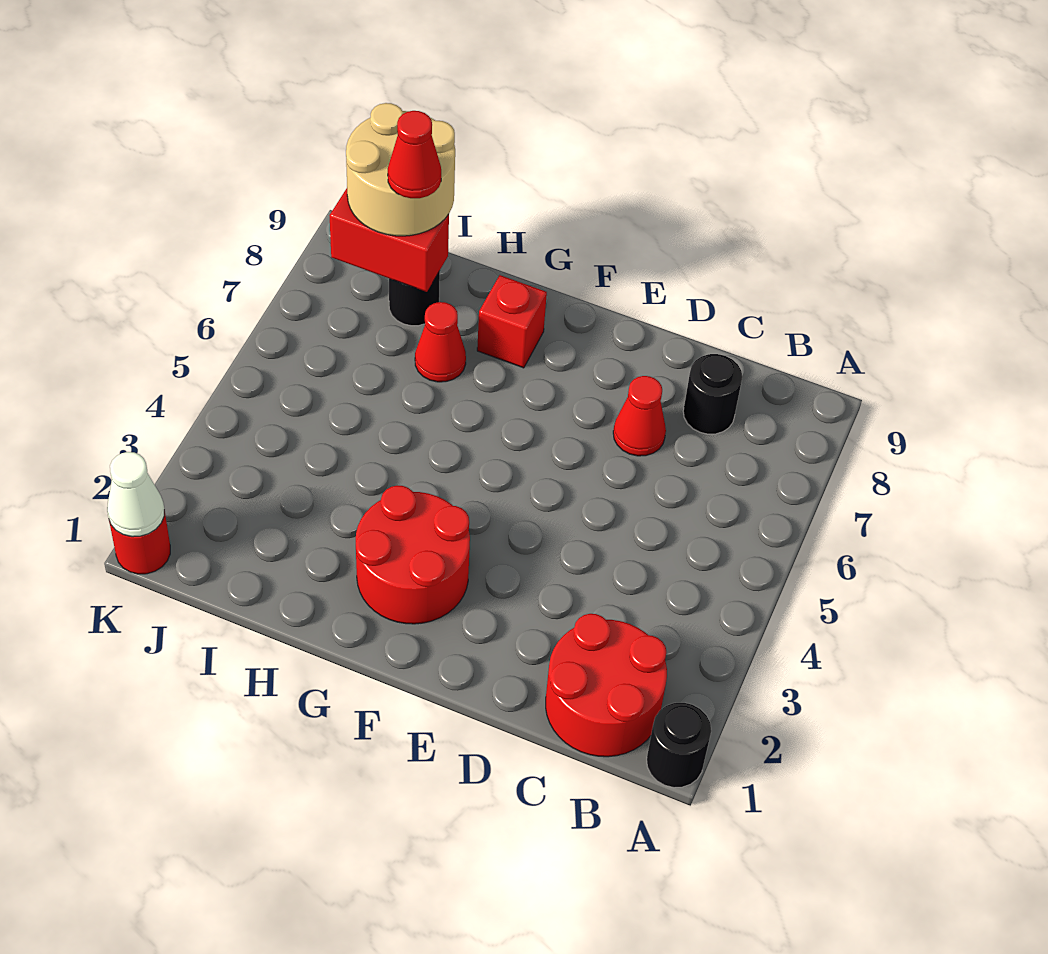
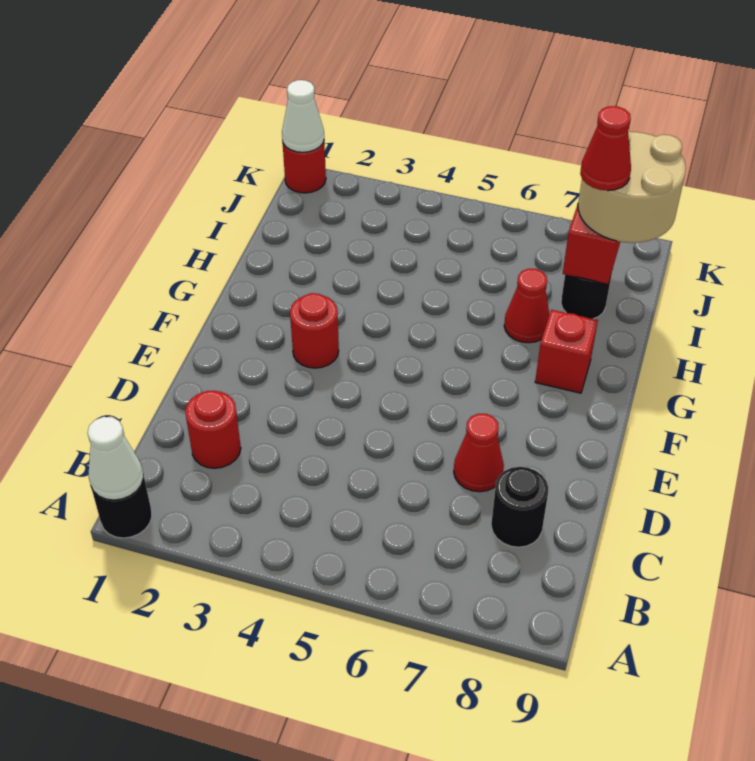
none -> white 1x1 cone [88,417,143,500]
red 2x2 round brick [546,614,667,757] -> red 1x1 round brick [185,391,241,468]
red 2x2 round brick [356,486,470,624] -> red 1x1 round brick [290,293,339,368]

